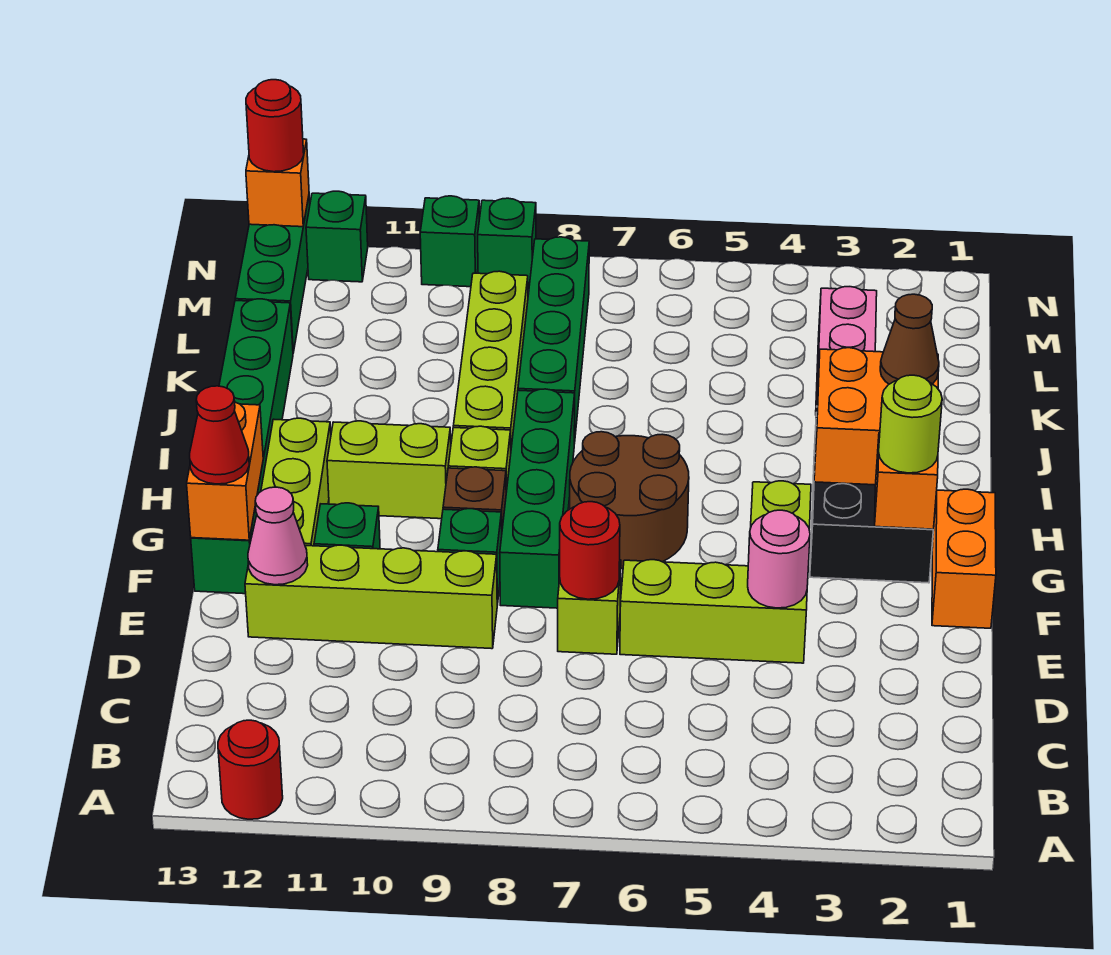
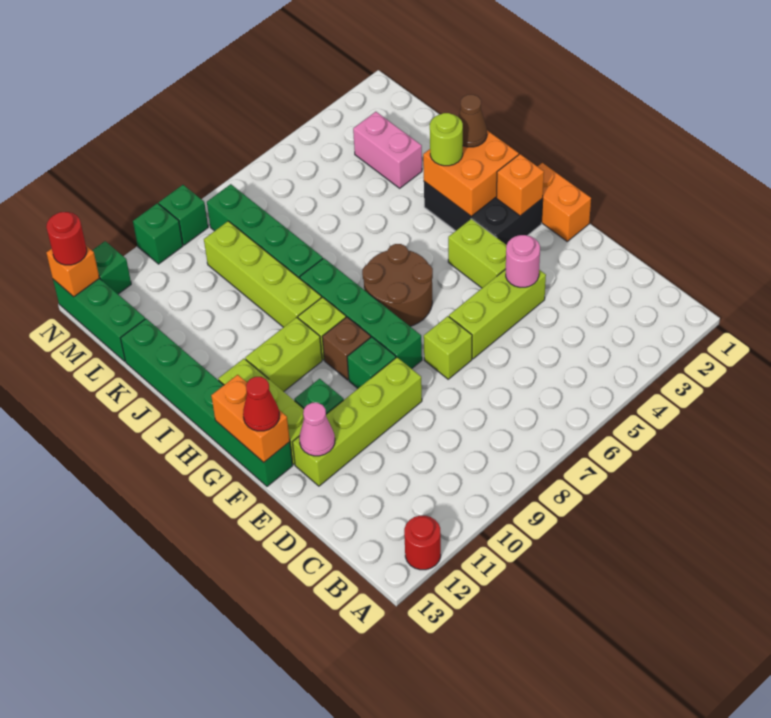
red 1x1 round brick [560,502,620,599] -> none
lime 1x1 round brick [879,375,942,473] -> lime 1x1 round brick moved to [430,113,463,166]

